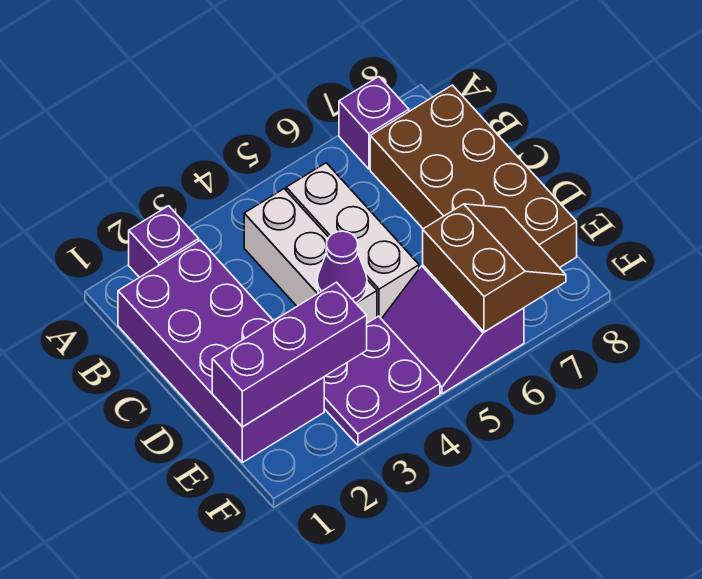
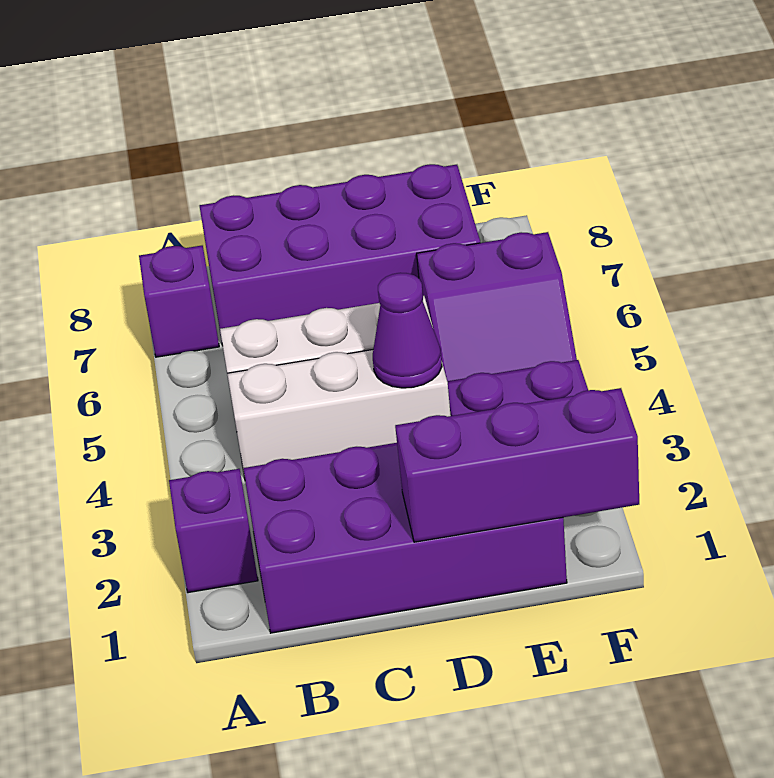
brown 2x4 brick [370,85,577,268] -> purple 2x4 brick [200,164,480,346]
purple 1x3 brick [212,282,367,427] -> purple 1x3 brick turned to [395,388,639,542]
brown 2x2 slope [423,204,566,332] -> none

